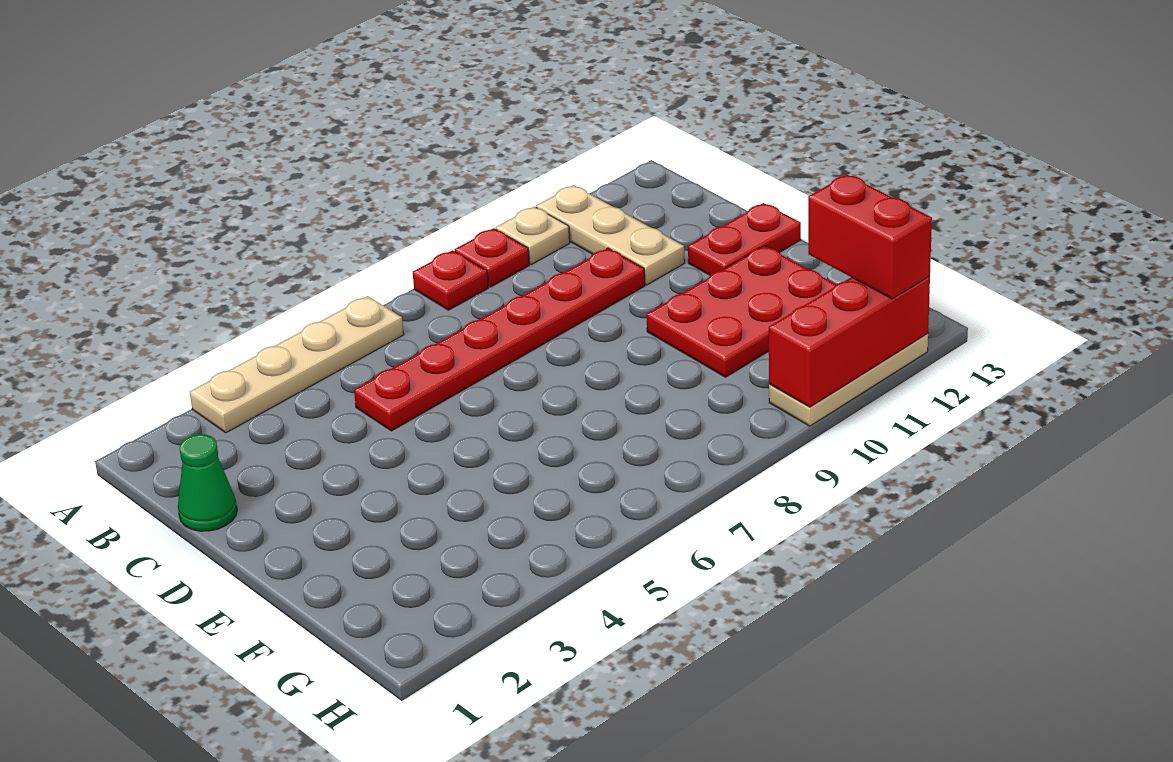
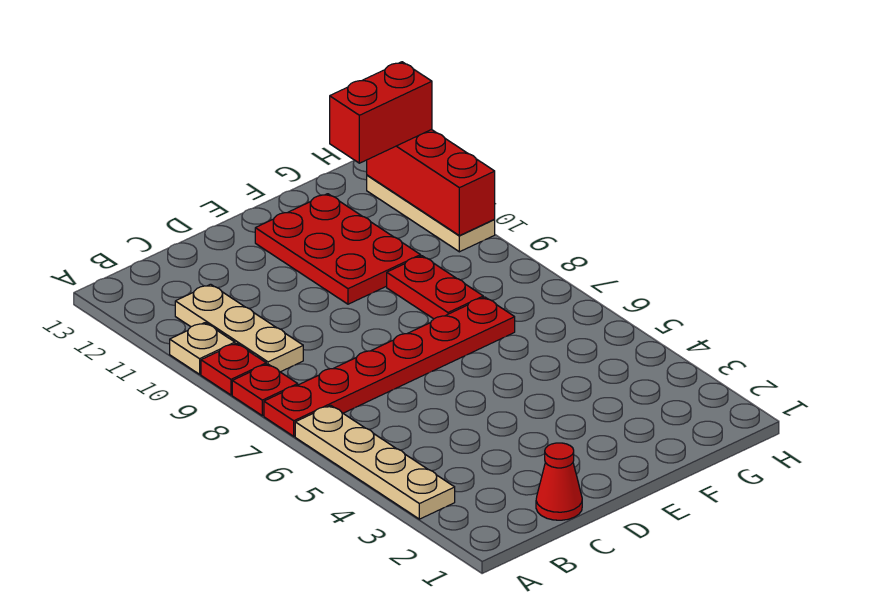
tan 1x3 plate [536,185,685,285] -> tan 1x3 plate turned to [175,284,303,372]
green 1x1 cone [178,434,237,531] -> red 1x1 cone [536,443,582,520]
red 1x6 plate [354,248,645,431] -> red 1x6 plate turned to [264,297,515,436]
red 1x2 plate [688,203,801,275] -> red 1x2 plate moved to [387,256,483,319]

